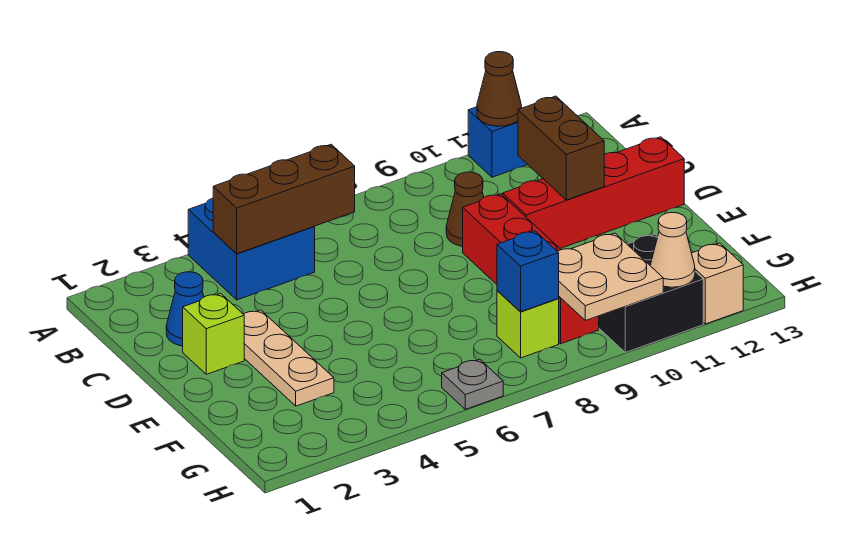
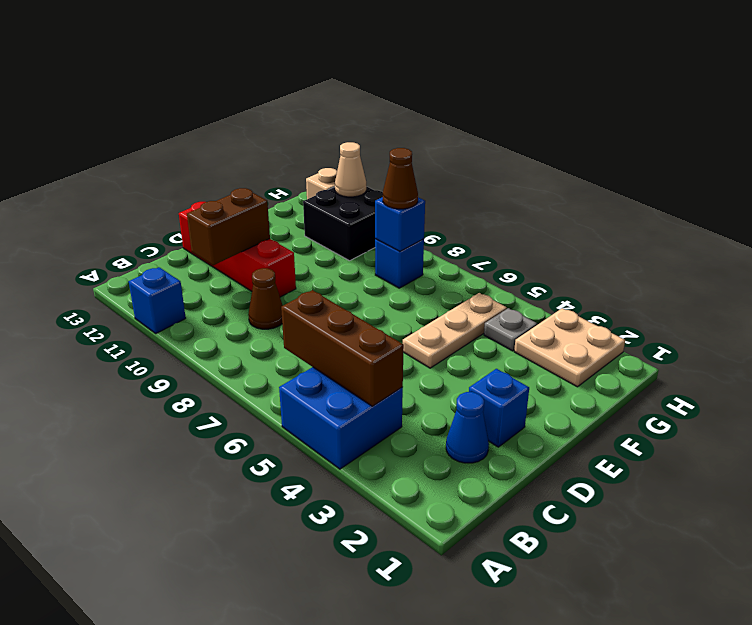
brown 1x1 cone [477,52,522,126] -> brown 1x1 cone moved to [383,148,418,209]
lime 1x1 brick [183,293,244,374] -> blue 1x1 brick [469,369,529,447]
tan 1x3 plate [244,310,334,406] -> tan 1x3 plate moved to [403,293,507,368]
red 1x4 brick [463,194,599,344] -> none
lime 1x1 brick [497,291,559,358] -> blue 1x1 brick [375,239,424,288]
tan 2x2 plate [557,233,663,320] -> tan 2x2 plate moved to [514,308,625,387]
grey 1x1 plate [442,359,503,409] -> grey 1x1 plate moved to [484,308,537,351]

